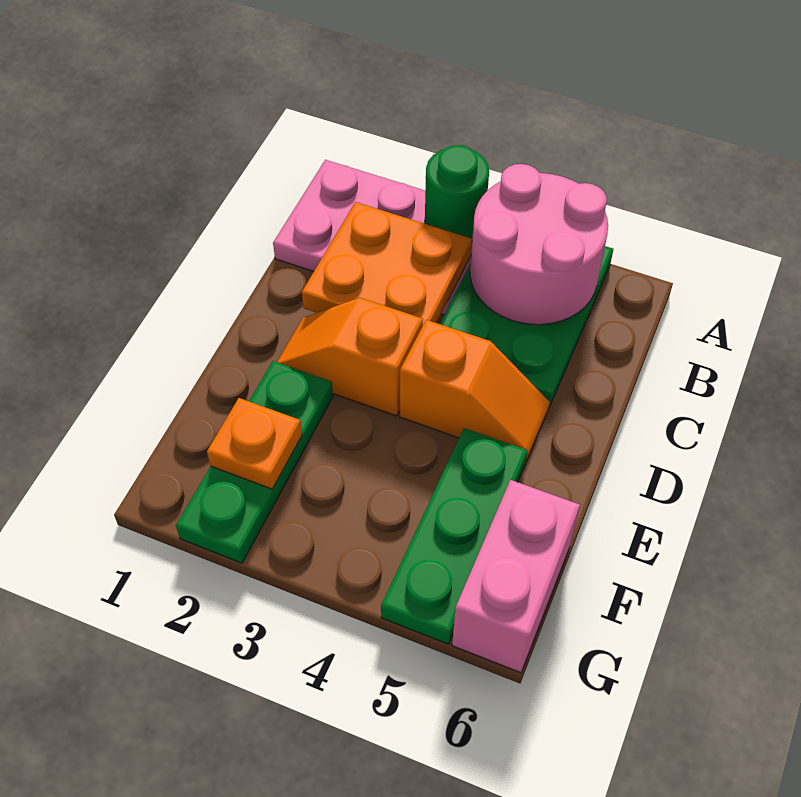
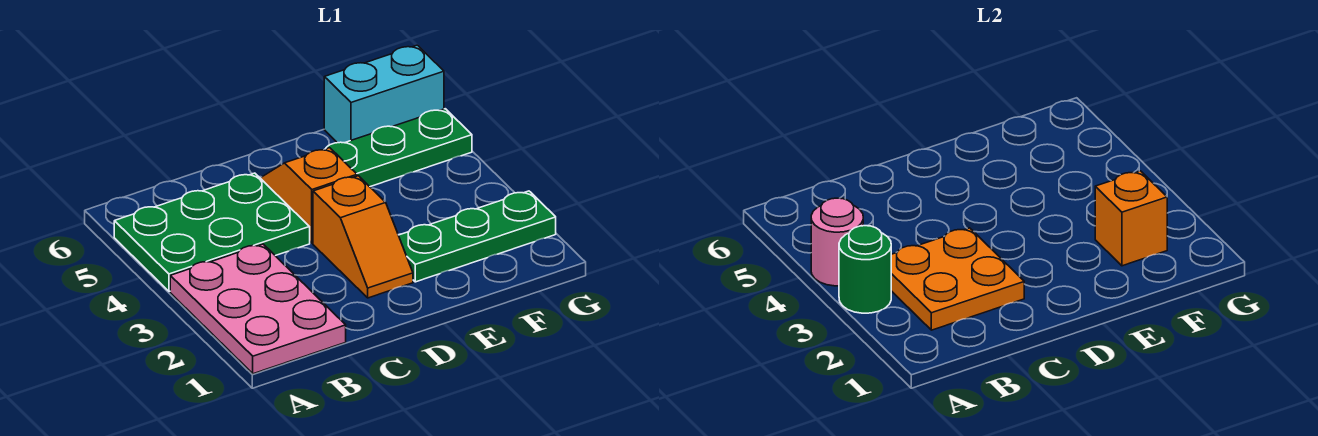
pink 2x2 round brick [470,164,608,325] -> pink 1x1 round brick [811,198,863,286]
orange 1x1 plate [207,398,302,489] -> orange 1x1 brick [1095,171,1167,266]
pink 1x2 brick [452,480,580,673] -> cyan 1x2 brick [324,45,444,143]

